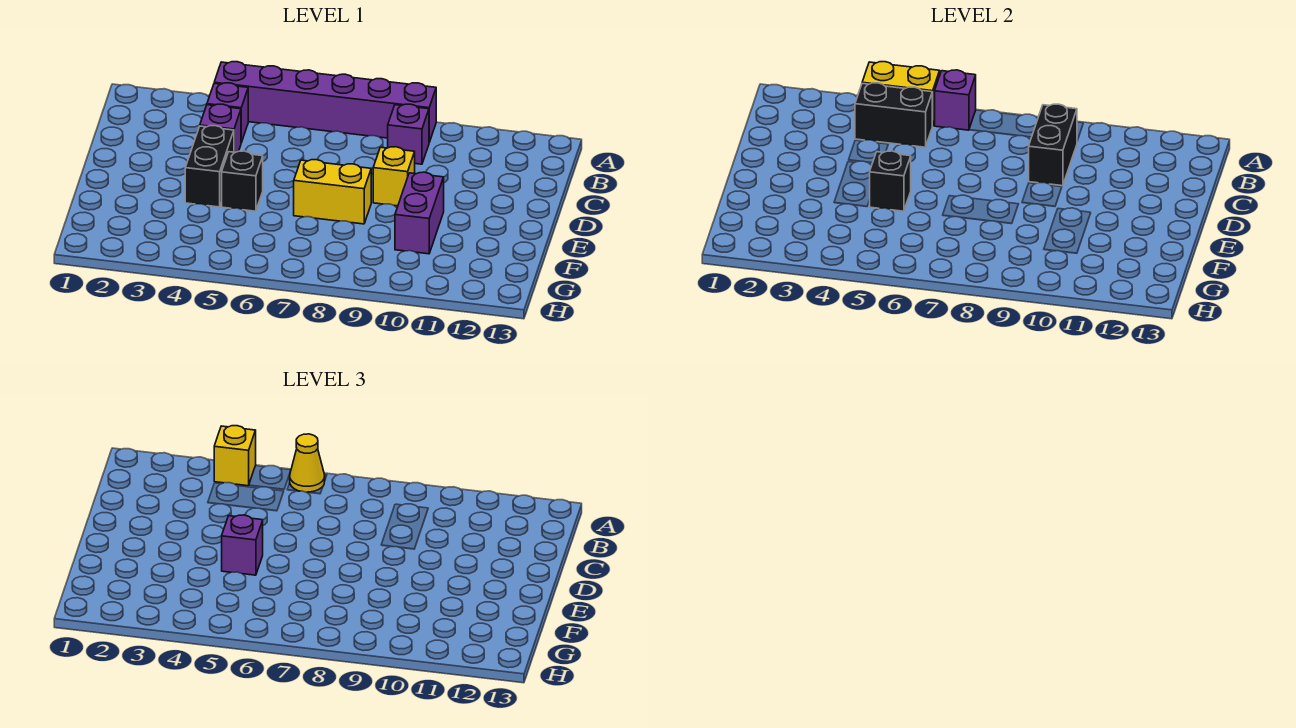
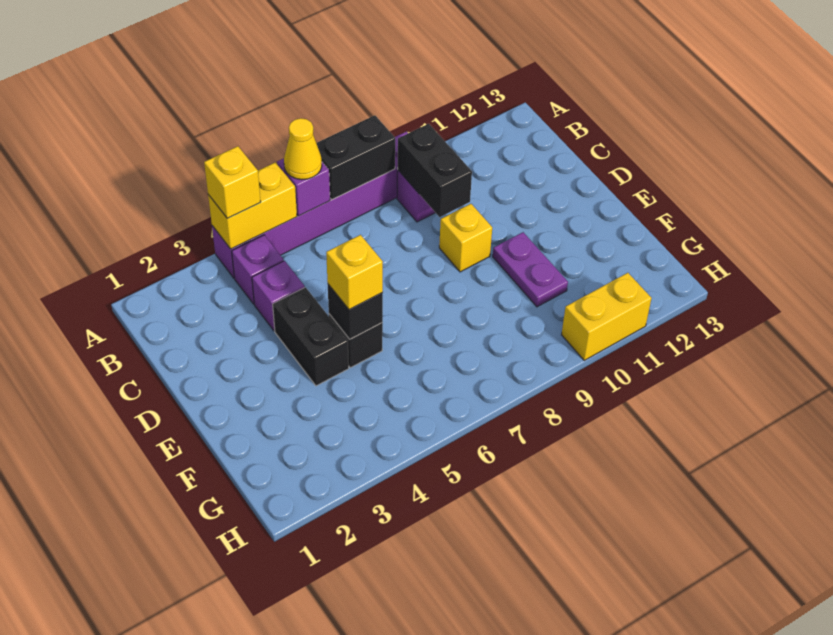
black 1x2 brick [855,83,932,147] -> black 1x2 brick moved to [316,115,395,200]
purple 1x1 brick [222,515,263,575] -> yellow 1x1 brick [326,235,383,310]
yellow 1x2 brick [294,160,371,224] -> yellow 1x2 brick moved to [561,273,652,360]
purple 1x2 brick [395,172,444,254] -> purple 1x2 plate [493,232,568,307]

